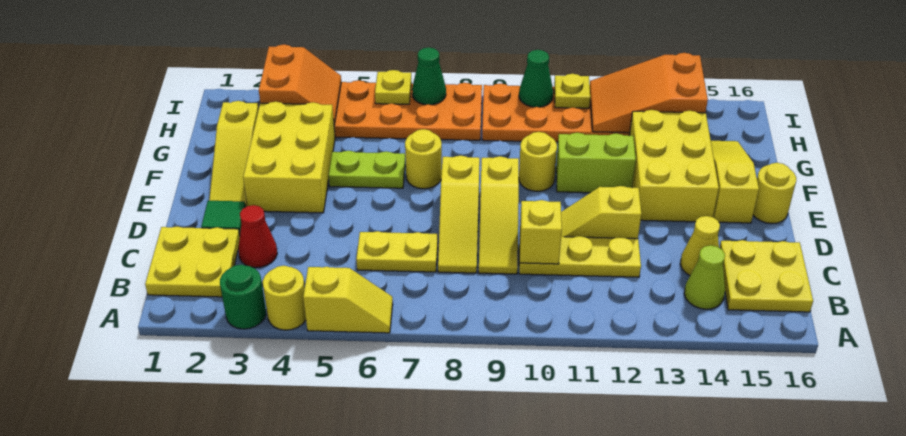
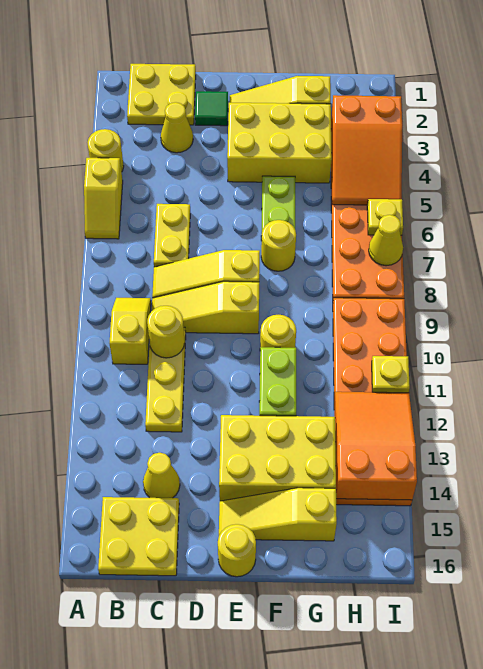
green 1x1 round brick [220,265,266,329] -> none
lime 1x1 cone [684,245,725,309] -> none
red 1x1 cone [238,205,277,268] -> yellow 1x1 cone [161,102,193,153]
yellow 1x1 brick [520,200,562,264] -> yellow 1x1 round brick [147,306,185,358]
yellow 1x2 slope [561,186,641,239] -> yellow 1x2 slope moved to [110,298,151,364]
yellow 1x3 slope [711,141,759,223] -> yellow 1x3 slope turned to [219,488,337,541]
orange 2x2 slope [259,44,341,125] -> orange 2x3 slope [331,95,402,205]
green 1x1 cone [412,47,446,105] -> yellow 1x1 cone [369,215,403,266]
green 1x1 cone [519,50,553,107] -> none

